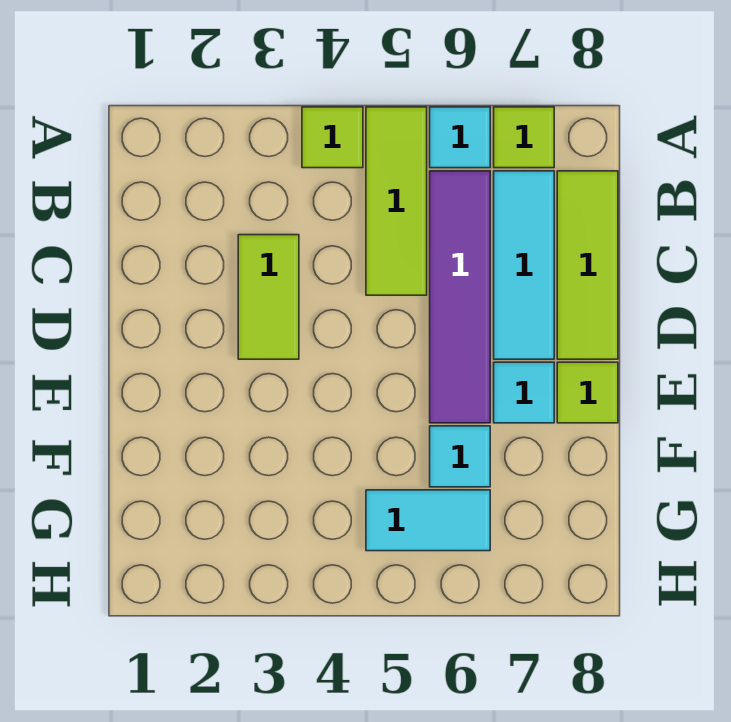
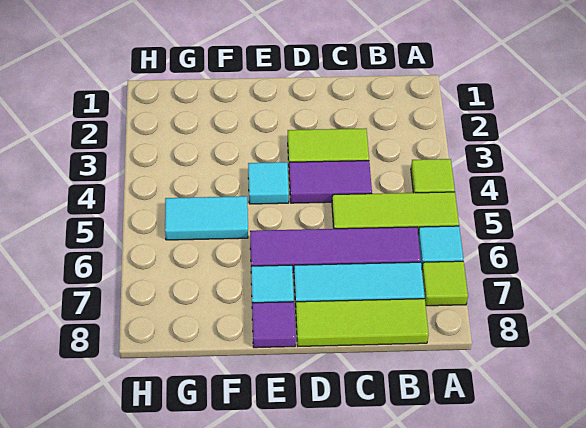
none -> purple 1x2 tile [289,161,372,203]
lime 1x1 tile [557,362,618,423] -> purple 1x1 tile [252,302,296,348]
cyan 1x1 tile [430,426,490,487] -> cyan 1x1 tile moved to [248,162,289,204]
cyan 1x2 tile [366,490,490,551] -> cyan 1x2 tile turned to [165,196,248,240]

